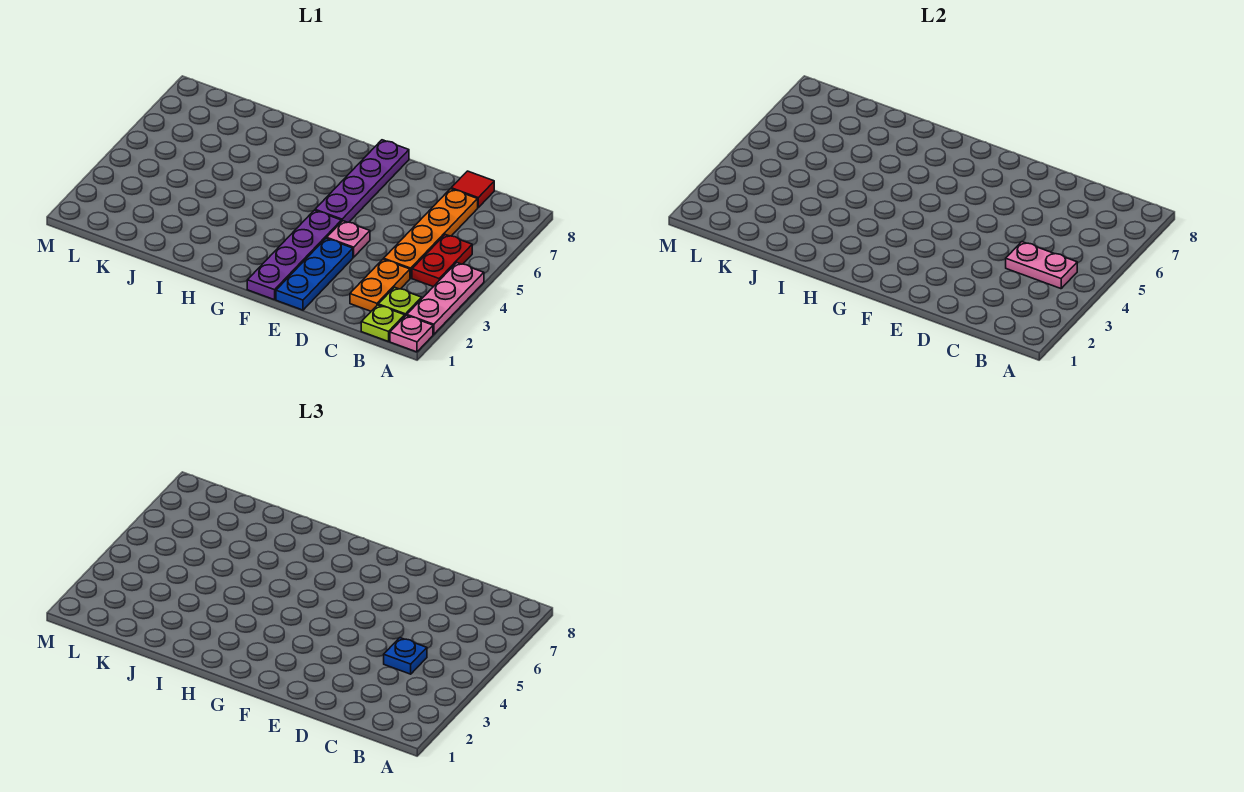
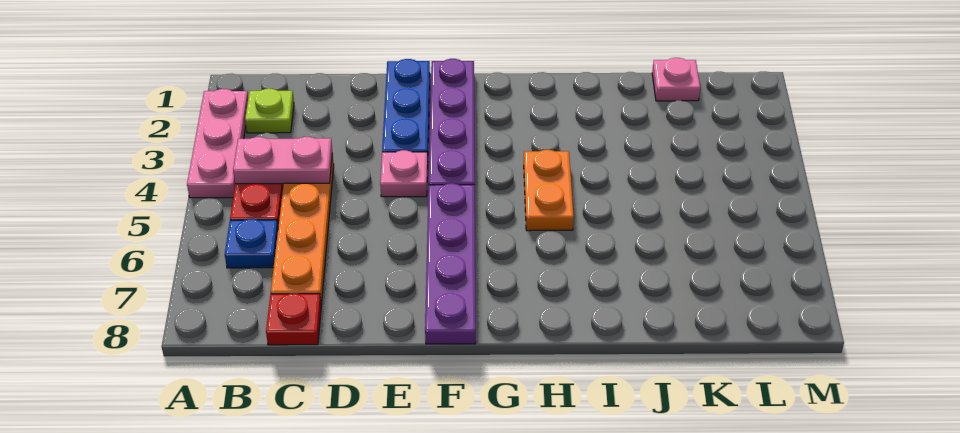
pink 1x1 plate [390,315,433,352] -> pink 1x1 plate moved to [652,58,700,101]
lime 1x1 plate [361,305,405,342] -> none
orange 1x2 plate [350,259,410,311] -> orange 1x2 plate moved to [524,150,574,231]
blue 1x1 plate [384,638,427,674] -> blue 1x1 plate moved to [225,219,278,268]
red 1x1 tile [451,171,494,207] -> red 1x1 plate [266,294,321,345]

